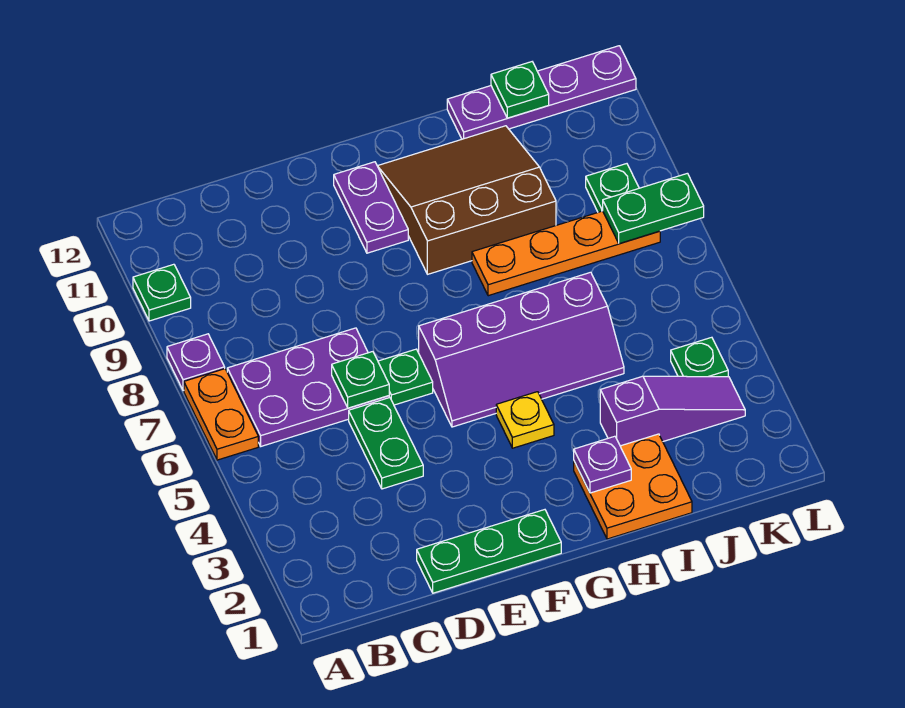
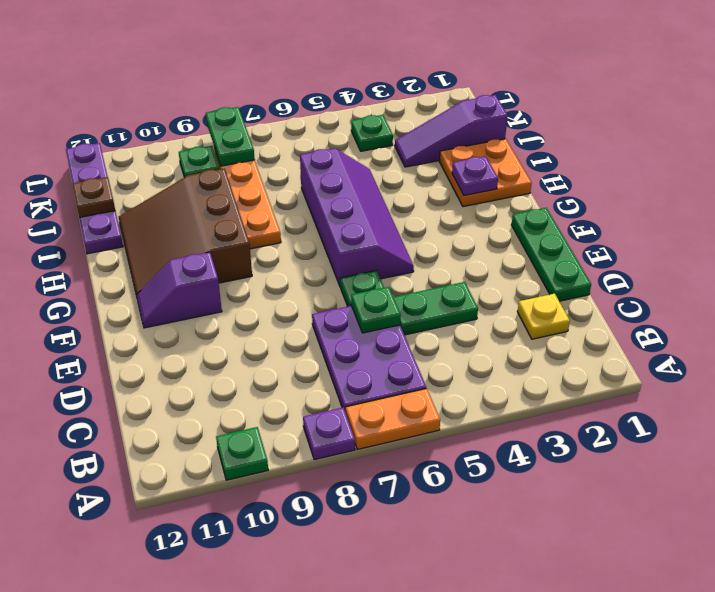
purple 1x2 plate [334,162,408,253] -> purple 1x2 slope [136,252,222,328]
yellow 1x1 plate [496,392,554,448] -> yellow 1x1 plate moved to [517,294,570,339]
purple 1x3 slope [600,376,745,446] -> purple 1x3 slope turned to [395,95,508,167]
green 1x1 plate [491,62,549,118] -> brown 1x1 plate [72,177,115,217]

